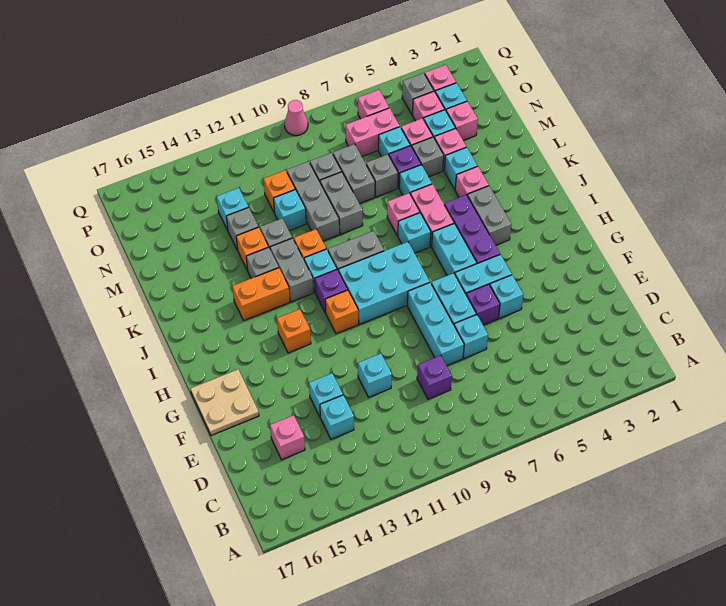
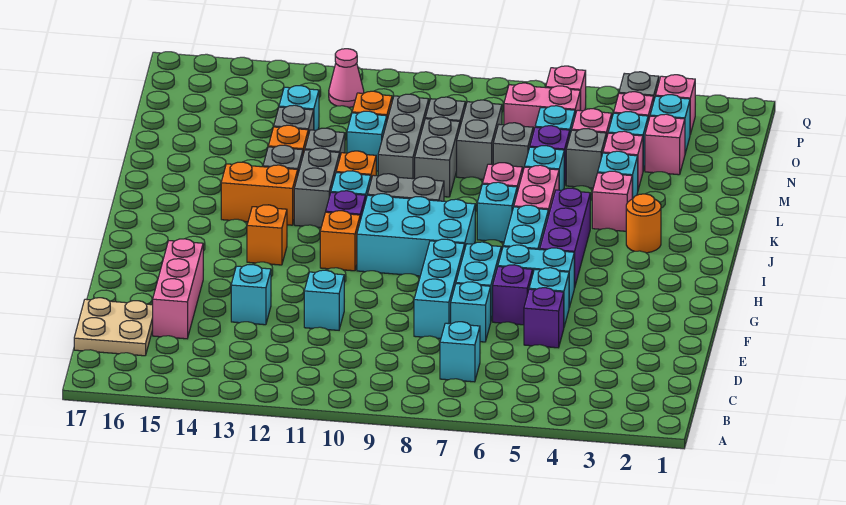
purple 1x1 brick [417,355,452,399] -> purple 1x1 brick moved to [524,288,564,348]
cyan 1x1 brick [320,395,354,439] -> cyan 1x1 brick moved to [440,322,480,382]
pink 1x1 brick [270,415,305,460] -> pink 1x3 brick [152,239,203,339]
tan 2x2 plate [191,370,259,435] -> tan 2x2 plate moved to [74,298,153,356]
grey 1x2 brick [467,186,512,245] -> none
none -> orange 1x1 round brick [626,194,661,253]
pink 1x1 cone [285,100,308,136] -> pink 1x1 cone moved to [329,49,364,107]

